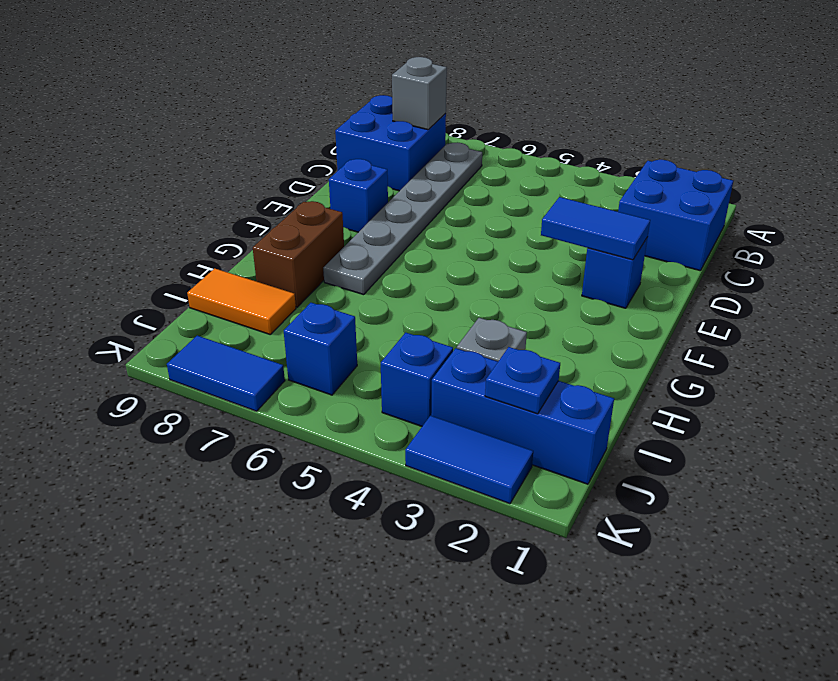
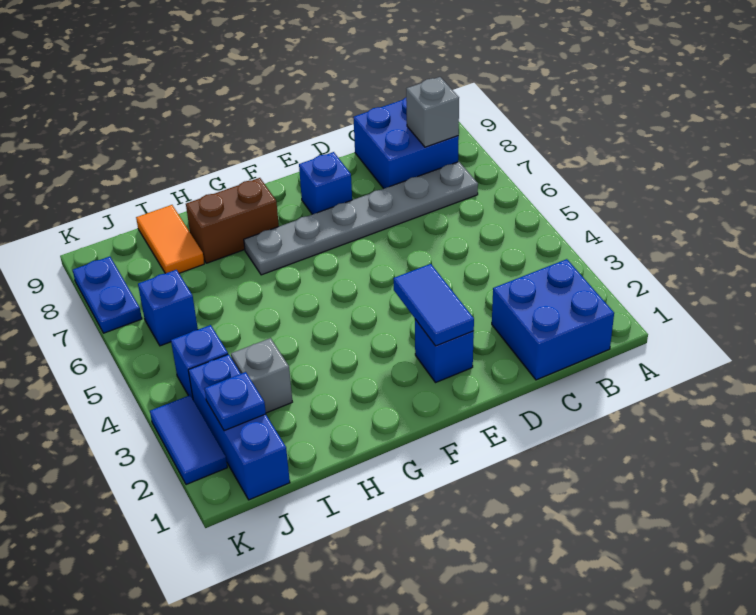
blue 1x2 tile [167,336,285,411] -> blue 1x2 plate [73,257,142,333]

